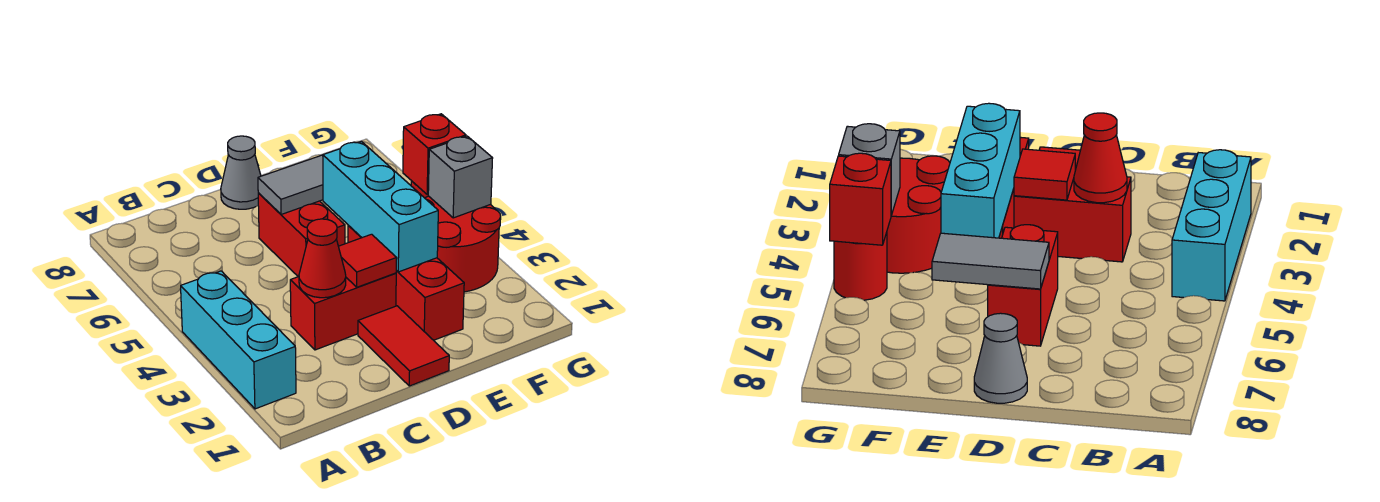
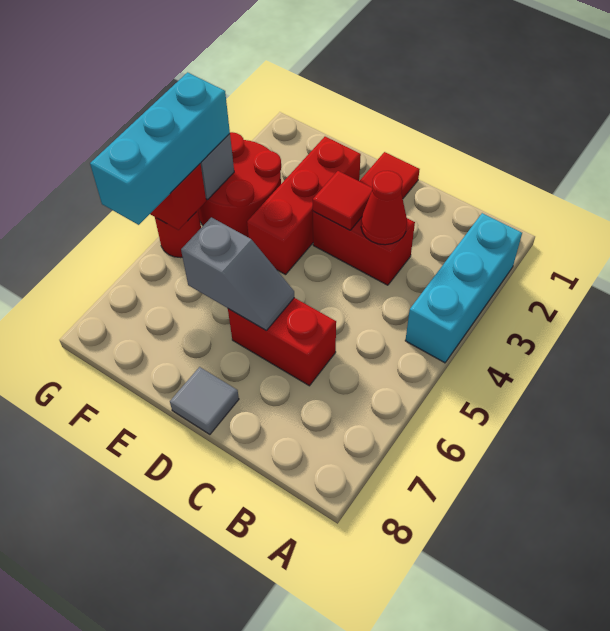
red 1x2 brick [258,193,345,277] -> red 1x2 brick turned to [228,298,336,386]
grey 1x2 tile [258,155,323,214] -> grey 1x2 slope [181,217,294,331]
grey 1x1 cone [221,136,261,209] -> grey 1x1 tile [170,367,239,435]
cyan 1x3 brick [323,141,438,272] -> cyan 1x3 brick moved to [90,72,230,225]

